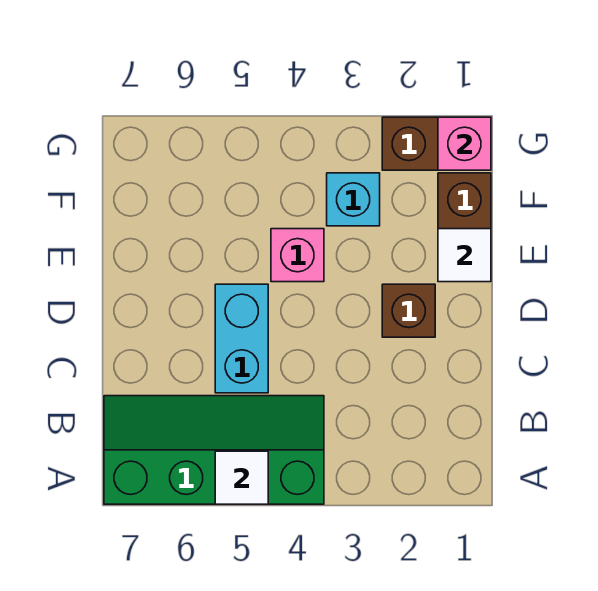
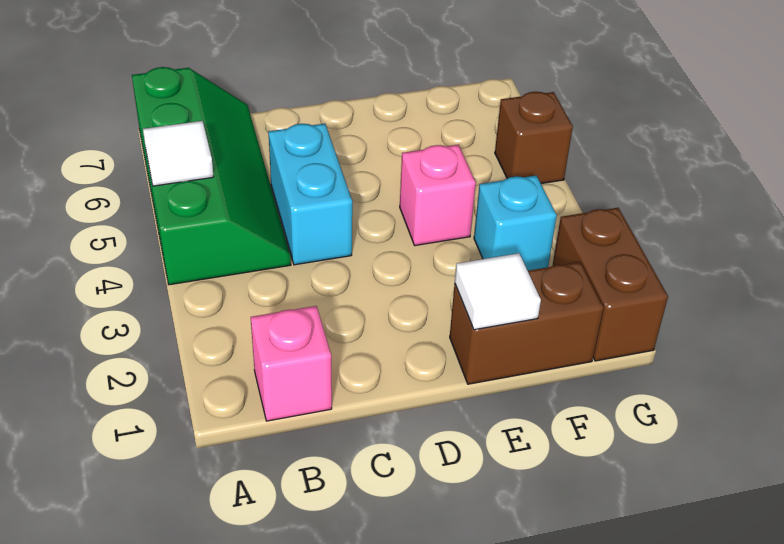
cyan 1x2 brick [215,284,268,393] -> cyan 1x2 brick turned to [269,124,352,265]
brown 1x1 brick [382,284,435,337] -> brown 1x1 brick moved to [495,92,573,184]
pink 1x1 brick [438,117,491,170] -> pink 1x1 brick moved to [251,306,332,421]

